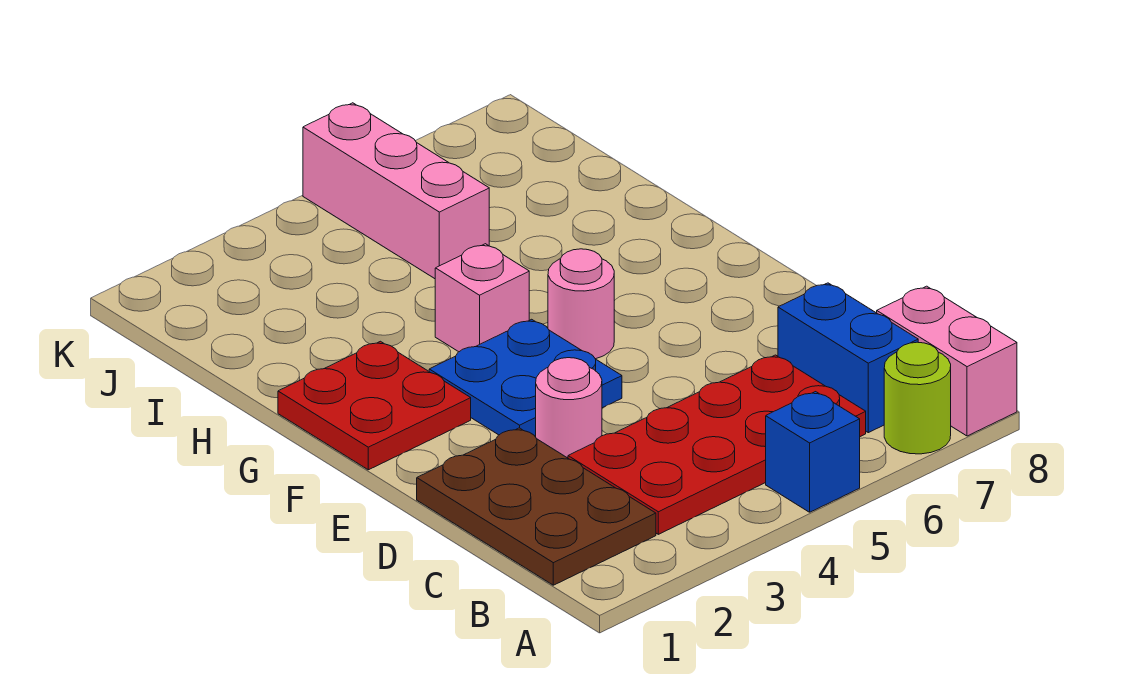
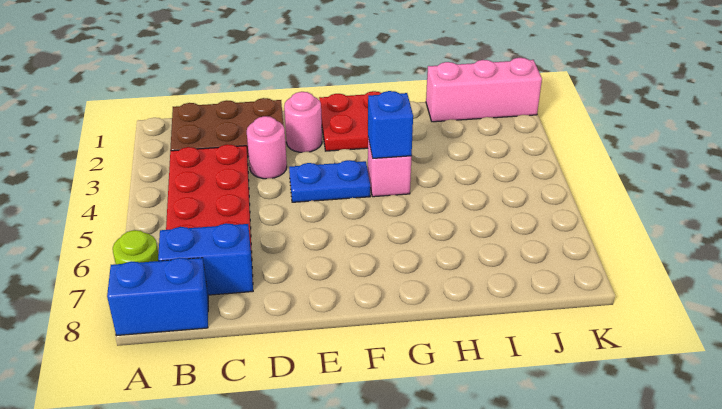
blue 1x1 brick [766,392,860,512] -> blue 1x1 brick moved to [368,91,413,158]
pink 1x2 brick [877,286,1017,436] -> blue 1x2 brick [107,258,208,336]
blue 2x2 plate [429,319,622,437] -> blue 1x2 plate [289,160,370,202]
pink 1x1 round brick [548,249,614,359] -> pink 1x1 round brick moved to [284,92,322,152]
pink 1x3 brick [303,103,489,279] -> pink 1x3 brick moved to [426,58,542,122]

